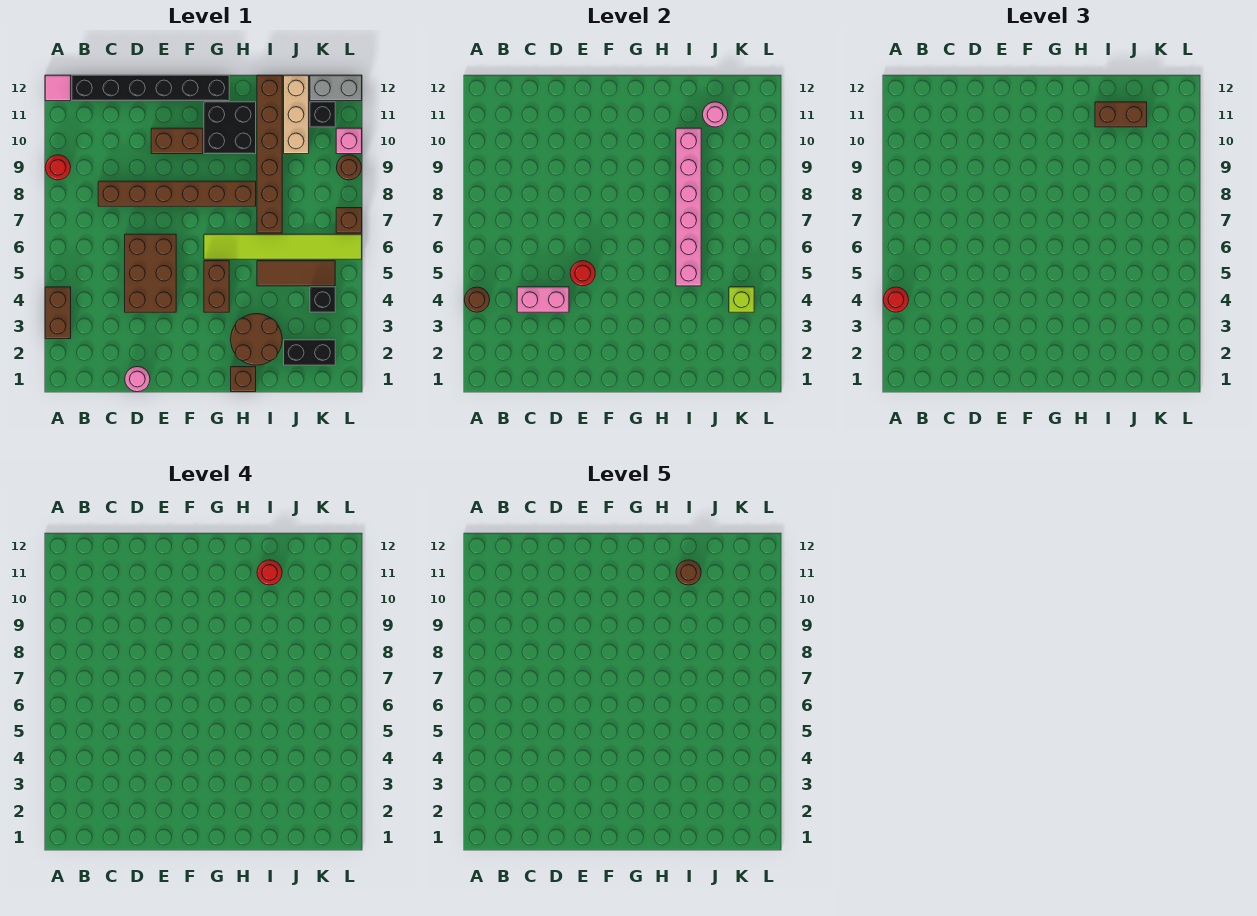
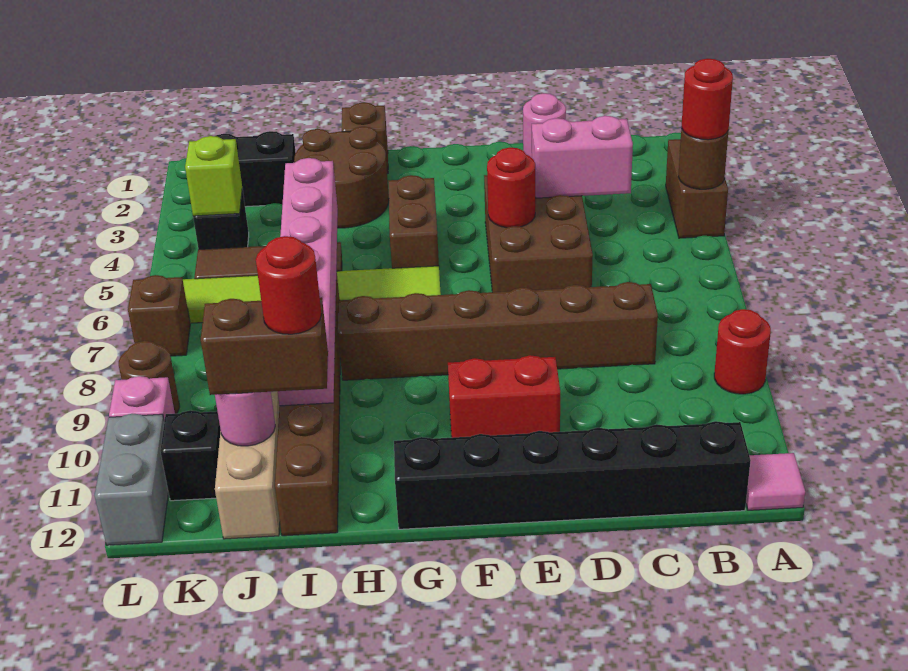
brown 1x2 brick [151,128,203,154] -> red 1x2 brick [448,355,560,438]
black 2x2 brick [204,102,256,154] -> none
brown 1x1 round brick [676,560,701,585] -> none
grey 1x2 brick [310,75,362,101] -> grey 1x2 brick turned to [95,414,169,545]

